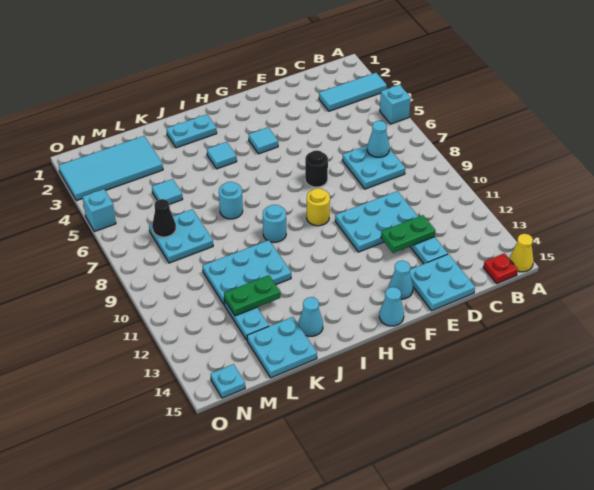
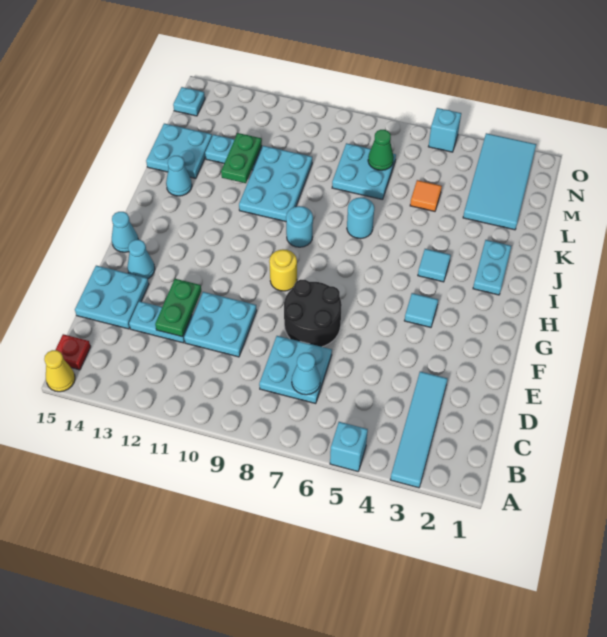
cyan 1x3 tile [319,73,387,111] -> cyan 1x4 tile [390,372,447,488]
cyan 2x3 plate [335,191,418,252] -> cyan 2x2 plate [184,292,257,357]
black 1x1 round brick [305,150,328,187] -> black 2x2 round brick [284,280,342,347]
cyan 1x1 tile [152,179,183,204] -> orange 1x1 tile [410,180,442,211]
black 1x1 cone [152,199,176,237] -> green 1x1 cone [368,130,394,170]

